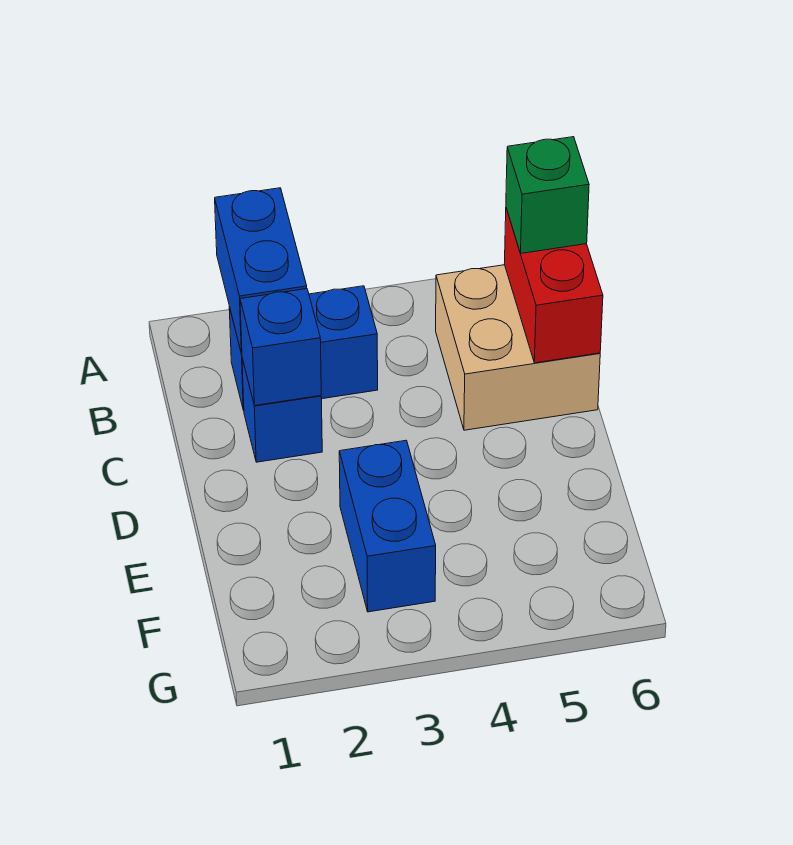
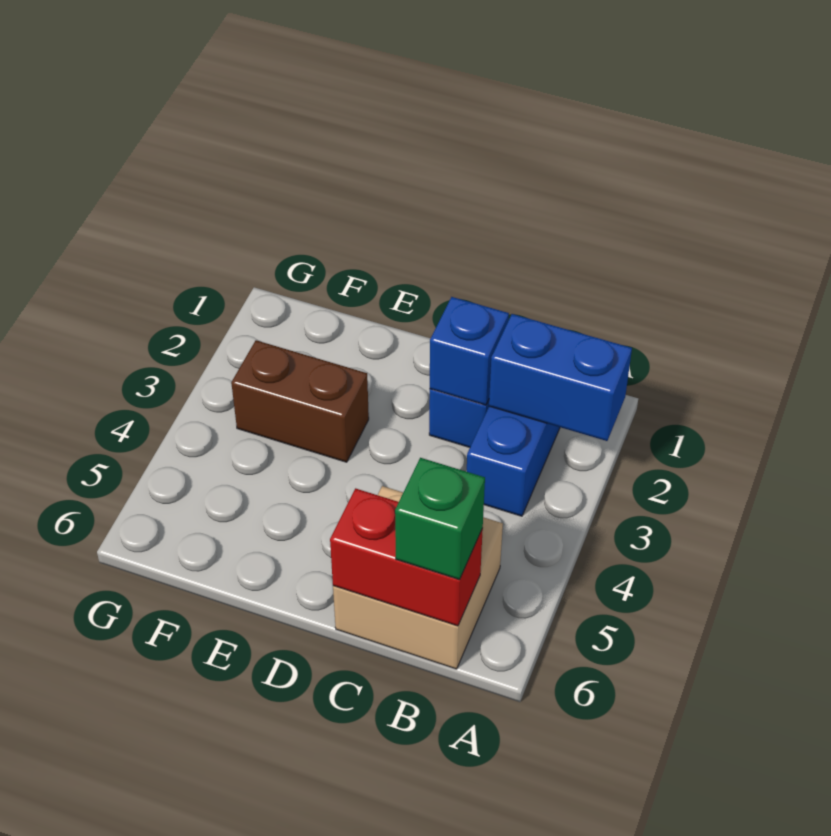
blue 1x2 brick [339,440,436,612] -> brown 1x2 brick [231,340,369,462]

